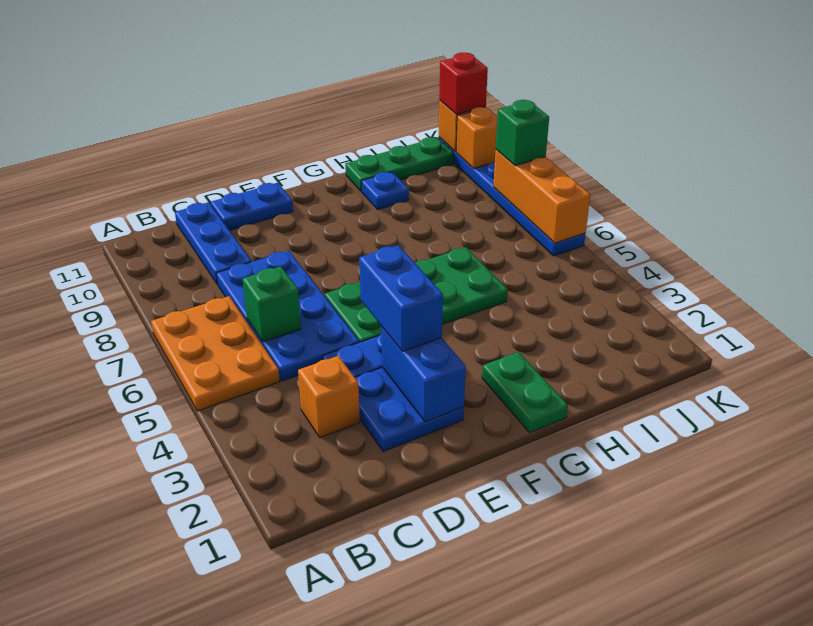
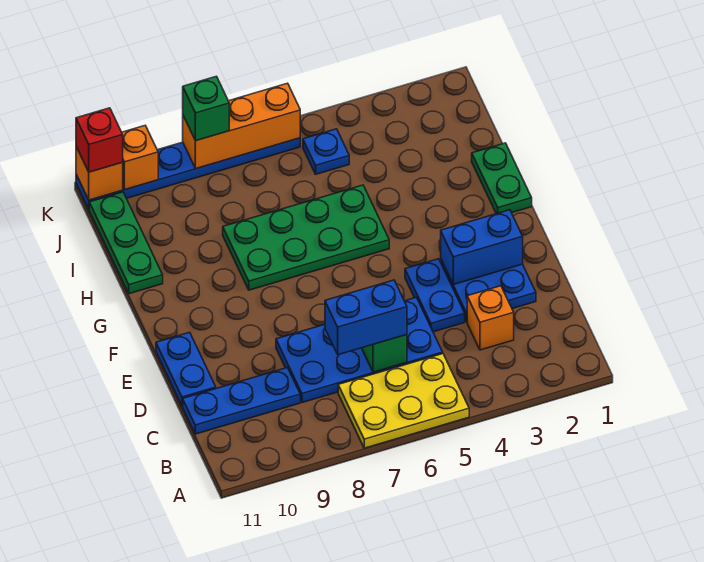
orange 2x3 plate [151,296,280,411] -> yellow 2x3 plate [338,354,469,448]
blue 1x2 brick [359,245,443,352] -> blue 1x2 brick moved to [325,280,407,355]
green 2x4 plate [325,247,507,342] -> green 2x4 plate turned to [223,185,389,290]
green 1x2 plate [482,352,568,433] -> green 1x2 plate turned to [472,143,532,214]
blue 1x1 plate [361,172,409,209] -> blue 1x1 plate moved to [303,129,349,174]

